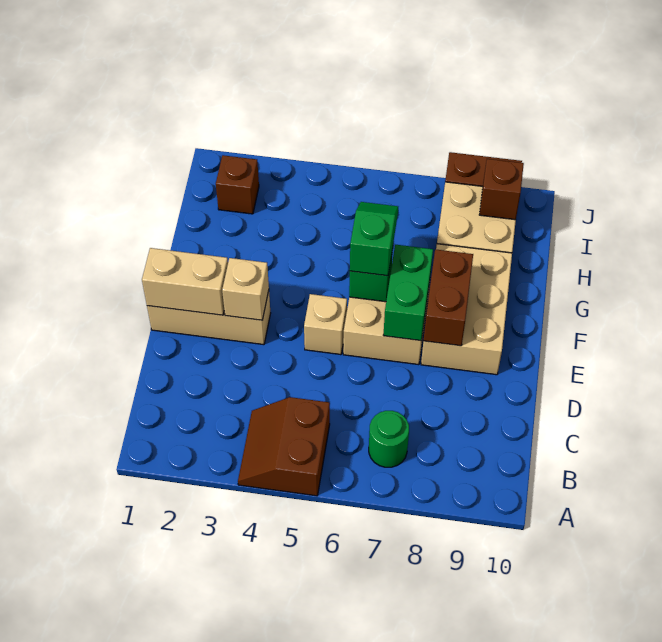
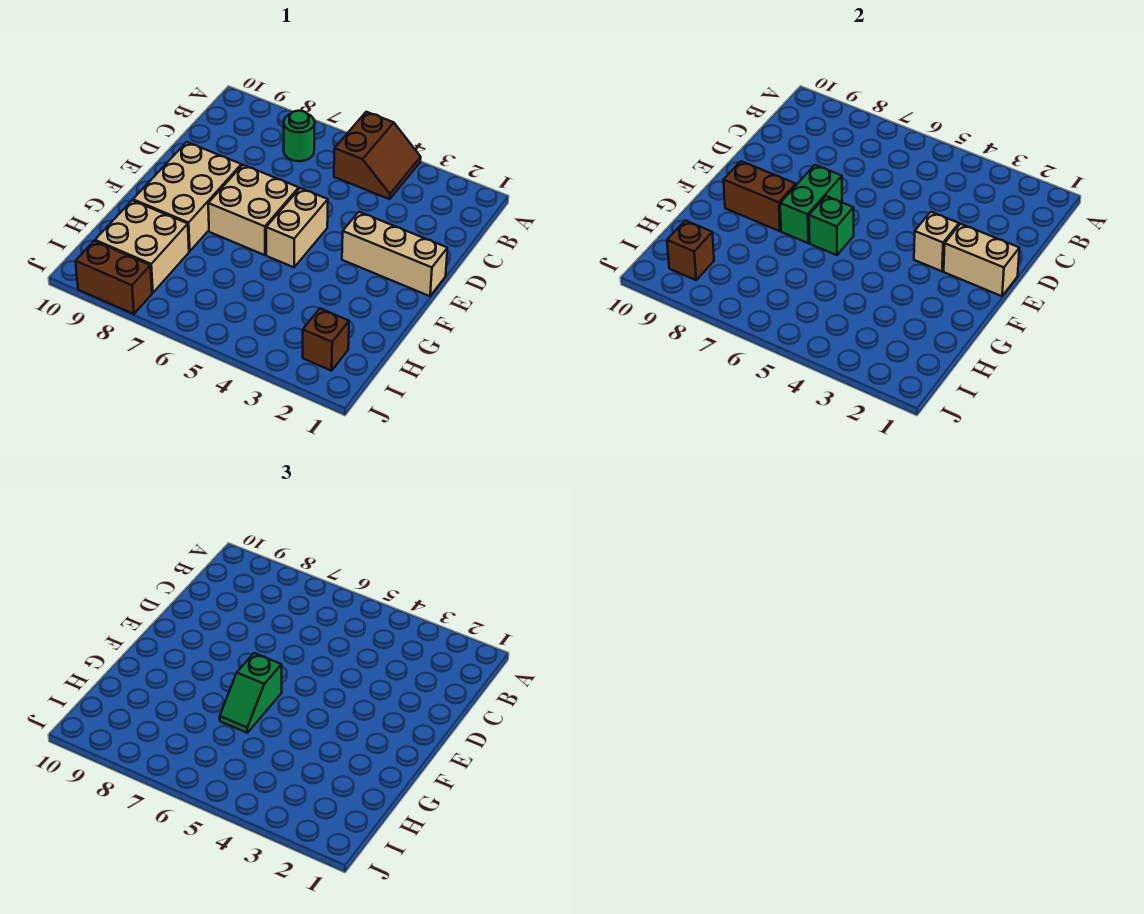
tan 1x1 brick [304,294,347,355] -> tan 1x2 brick [266,188,328,267]
brown 1x2 brick [423,249,473,346] -> brown 1x2 brick turned to [724,161,796,231]

